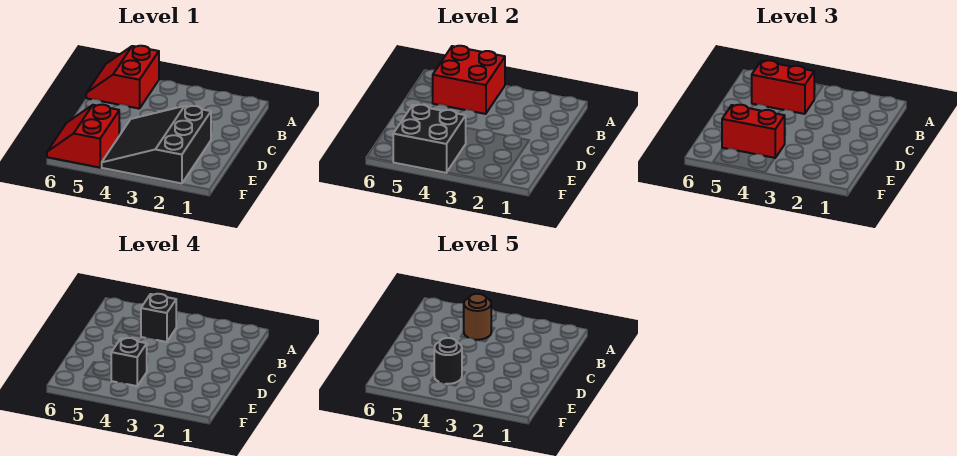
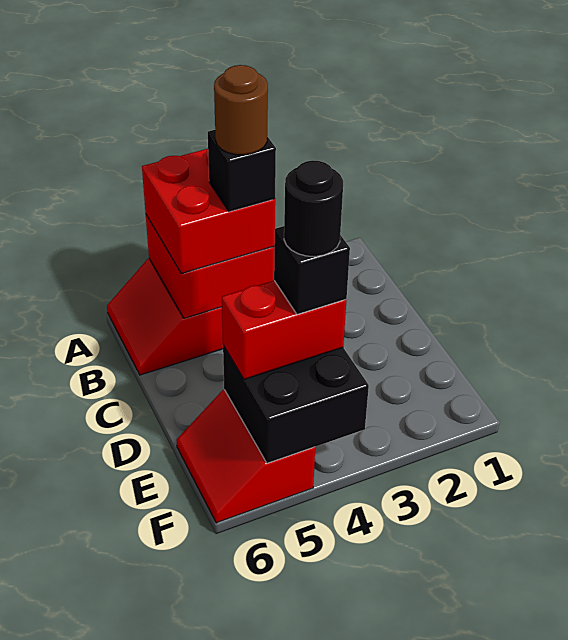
red 1x2 brick [752,60,815,114] -> red 2x2 brick [142,149,275,273]
black 3x3 slope [102,106,211,183] -> none

